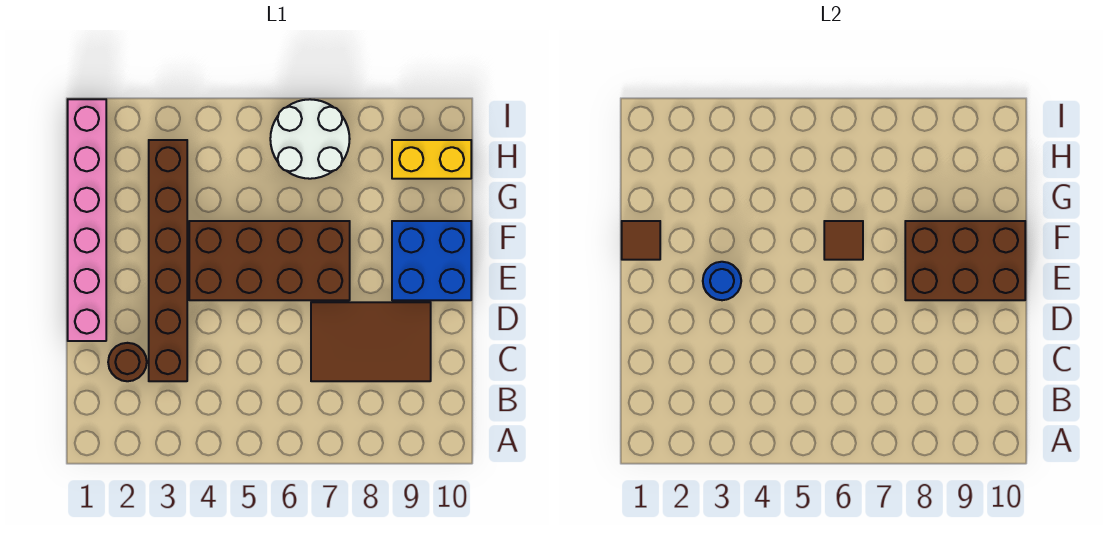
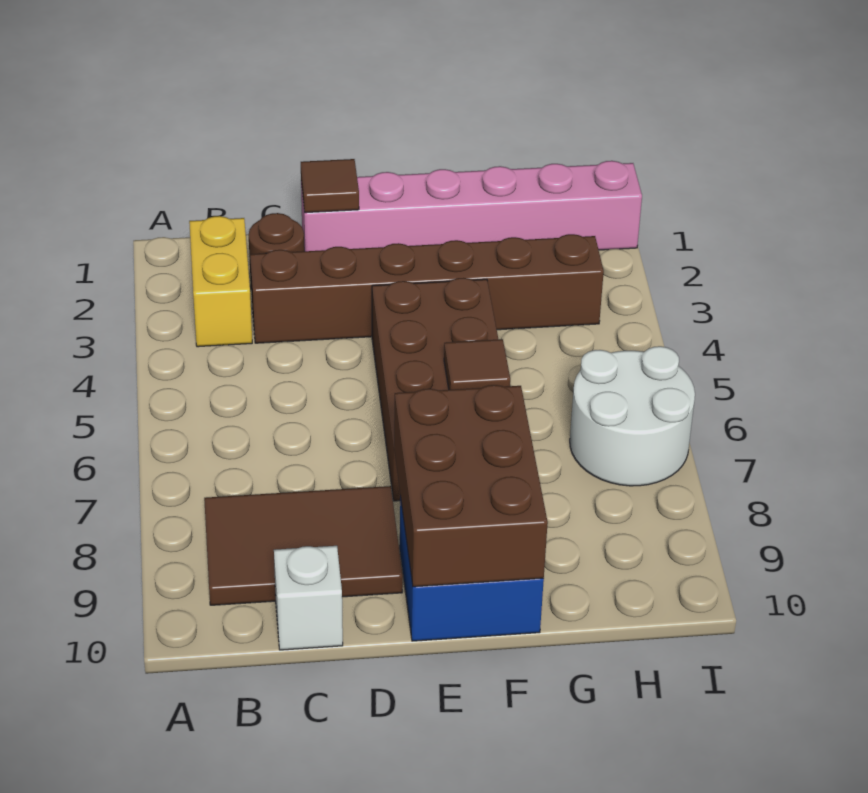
brown 2x3 tile [311,302,431,381] -> brown 2x3 tile turned to [204,486,403,605]
none -> white 1x1 brick [274,546,343,650]
blue 1x1 round brick [703,262,741,300] -> none
brown 1x1 tile [622,221,660,260] -> brown 1x1 tile moved to [301,159,359,213]
yellow 1x2 brick [392,140,471,179] -> yellow 1x2 brick moved to [189,216,252,347]

